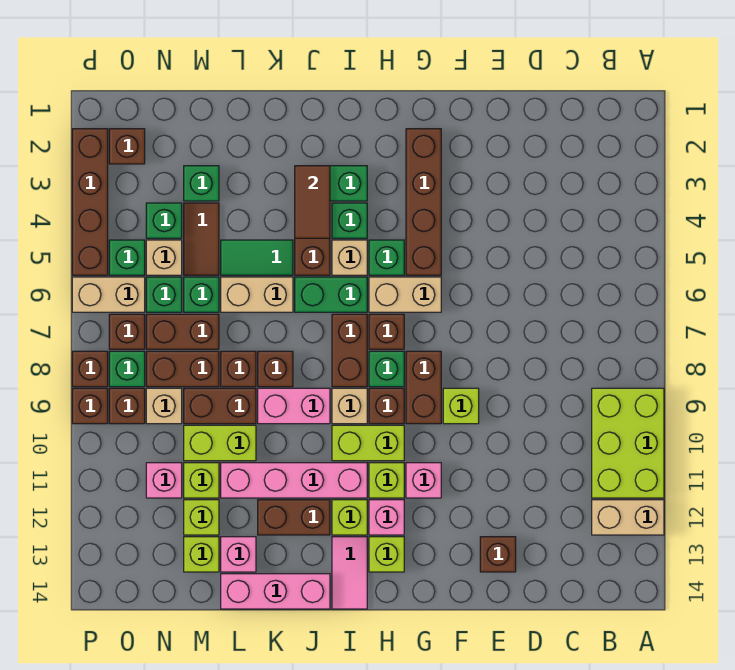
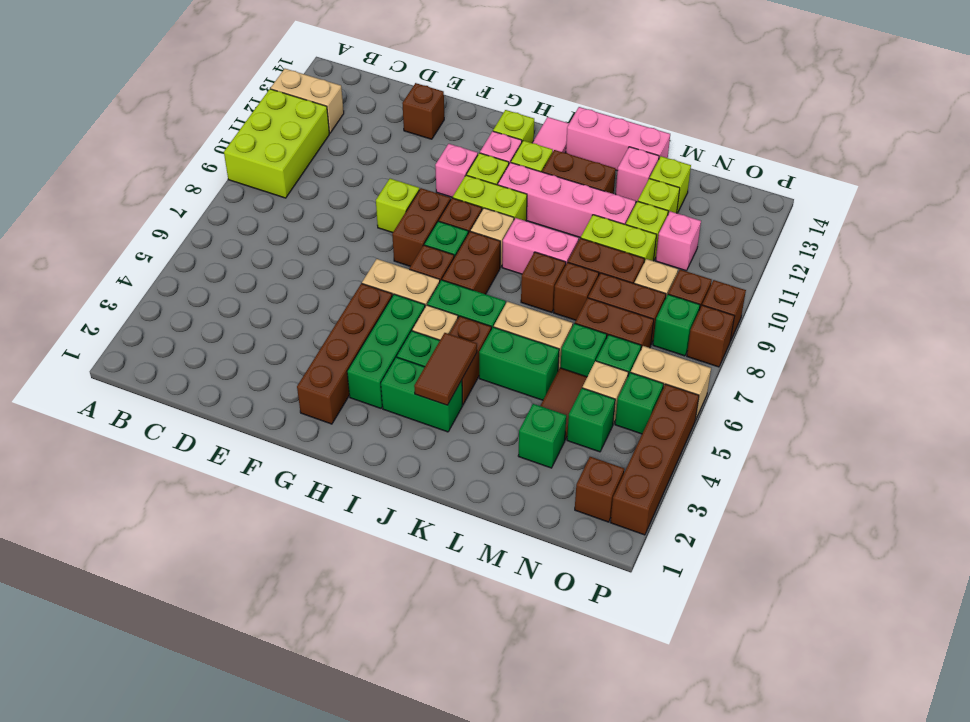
green 1x1 brick [369,240,404,275] -> green 1x3 brick [347,294,425,408]
green 1x2 tile [221,240,293,275] -> green 1x2 brick [479,327,559,400]
brown 1x1 brick [109,314,145,349] -> none

